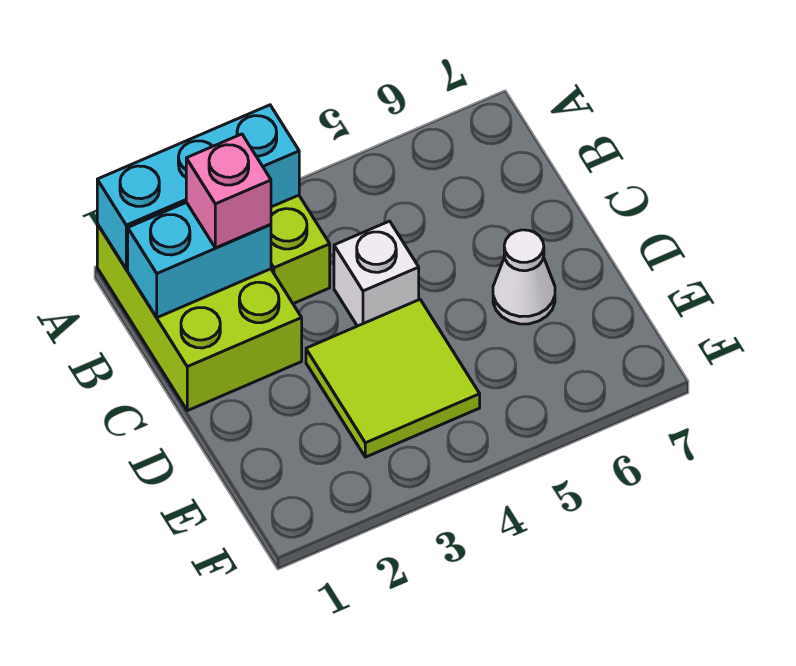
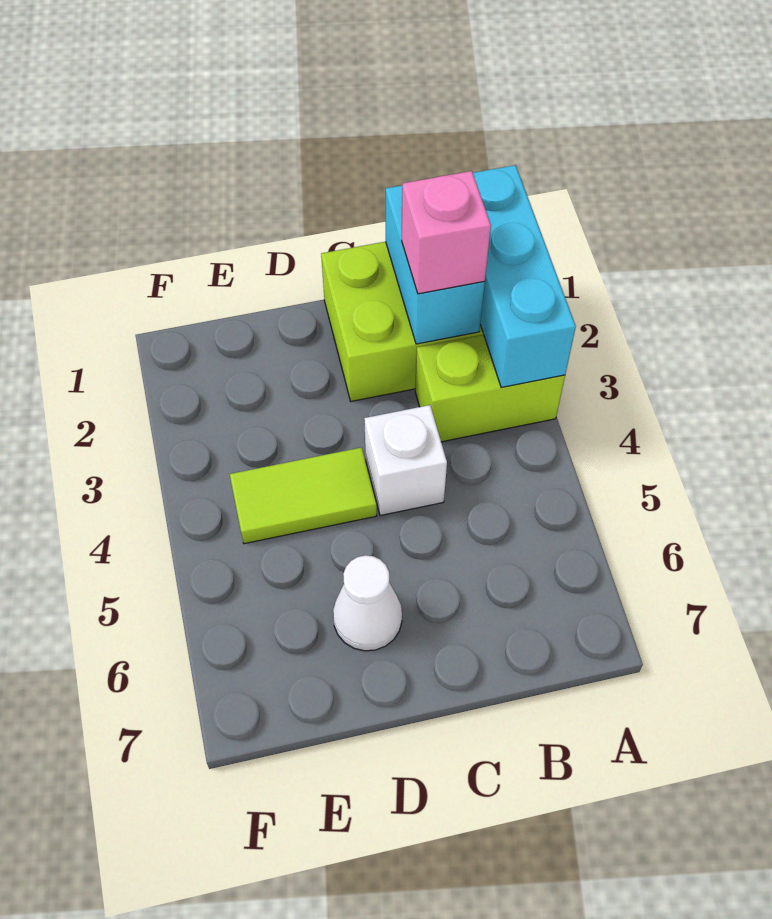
lime 2x2 tile [306,299,480,457] -> lime 1x2 tile [230,447,377,544]

